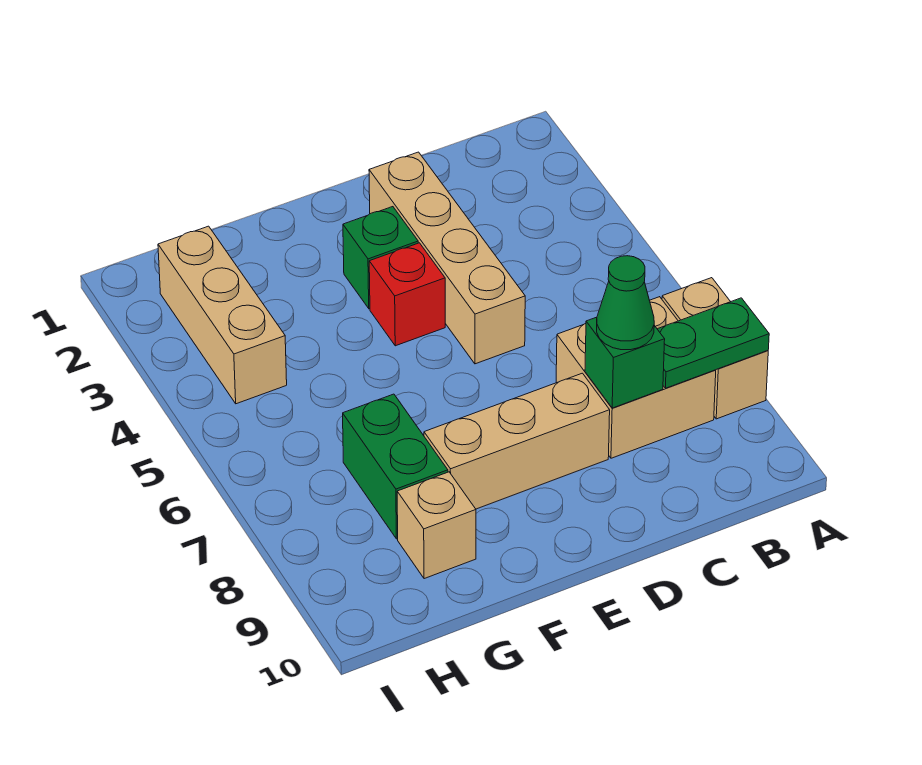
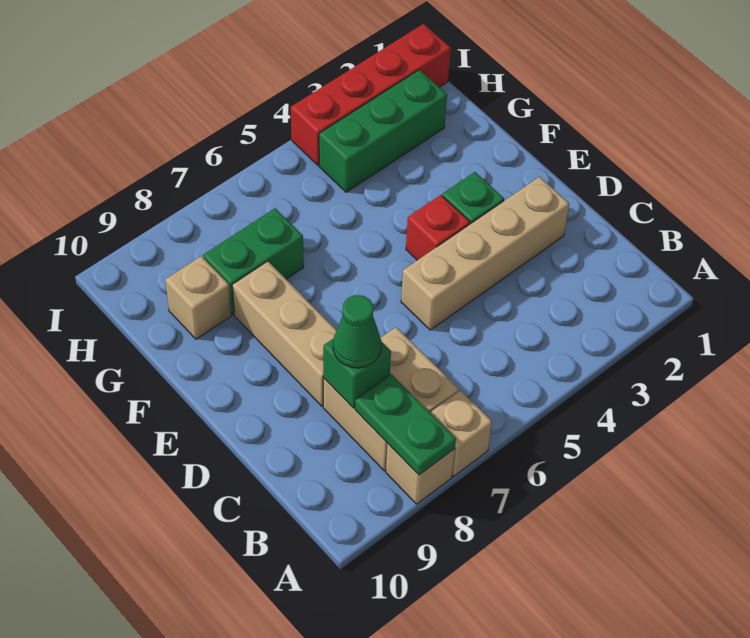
tan 1x3 brick [158,226,287,404] -> green 1x3 brick [319,70,447,192]
none -> red 1x4 brick [291,24,451,165]

